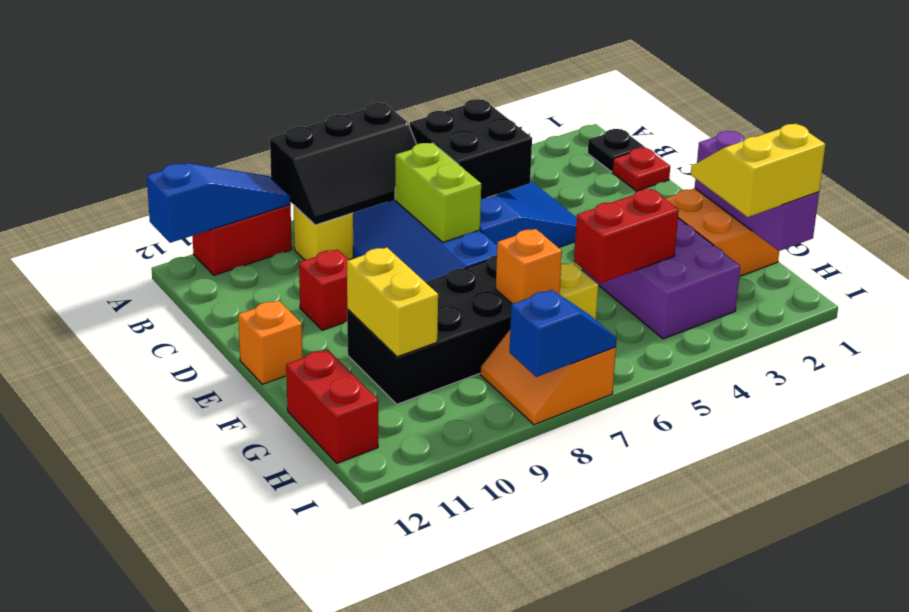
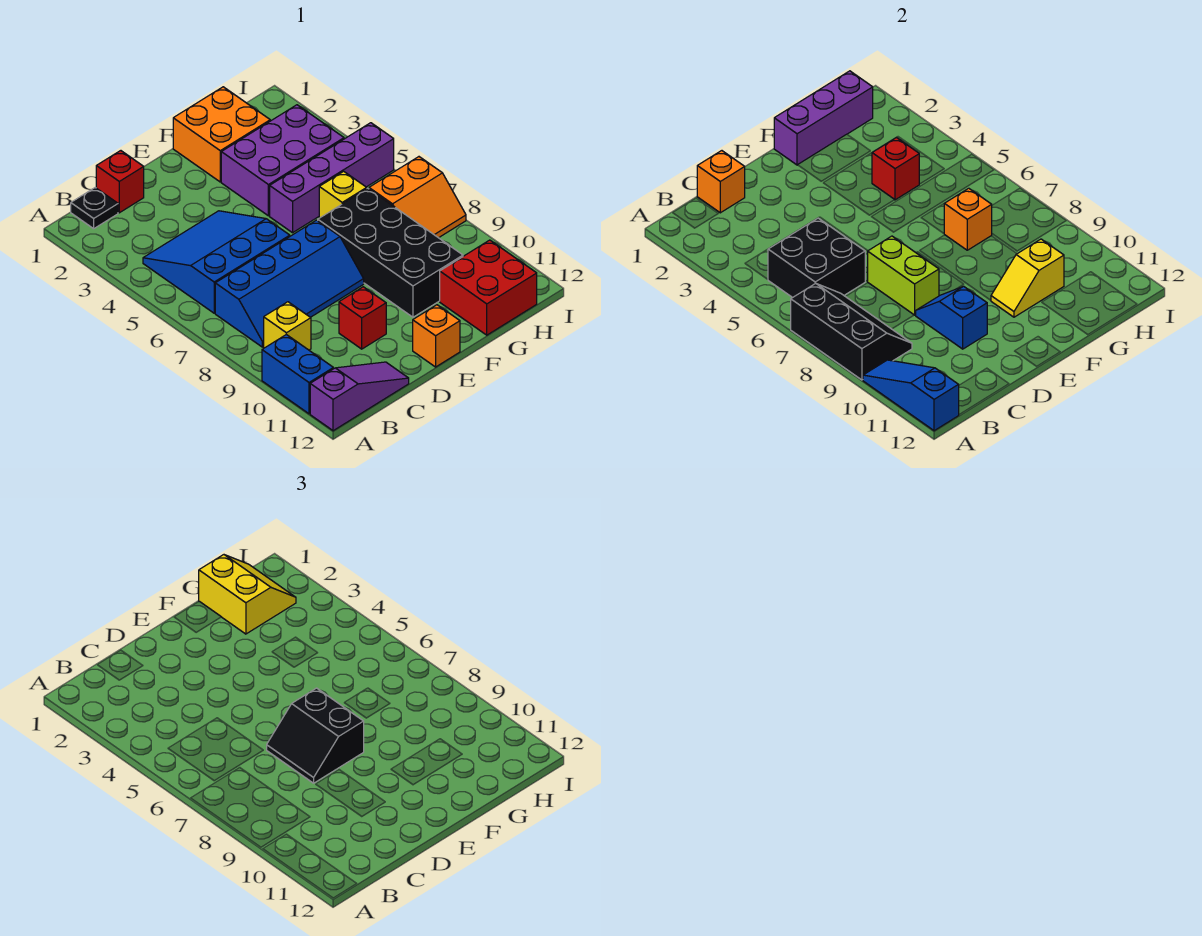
red 1x2 brick [193,205,292,275] -> blue 1x2 brick [262,335,333,414]
none -> purple 1x3 slope [310,362,409,431]
red 1x1 plate [612,148,670,191] -> red 1x1 brick [96,151,144,213]
none -> orange 1x1 brick [697,151,745,213]
lime 1x2 brick [395,143,481,242] -> lime 1x2 brick turned to [868,236,939,315]
none -> black 2x2 slope [267,688,364,783]
none -> purple 1x4 brick [270,123,394,233]
yellow 1x2 brick [347,247,438,357] -> yellow 1x2 slope [991,239,1064,317]
yellow 2x2 slope [691,124,825,217] -> yellow 2x2 slope turned to [199,555,296,634]
red 1x2 brick [574,189,679,283] -> red 1x1 brick [872,137,919,200]
red 1x2 brick [286,349,378,463] -> red 2x2 brick [440,240,537,335]
blue 1x2 slope [509,290,617,377] -> blue 1x2 slope moved to [916,286,987,349]

